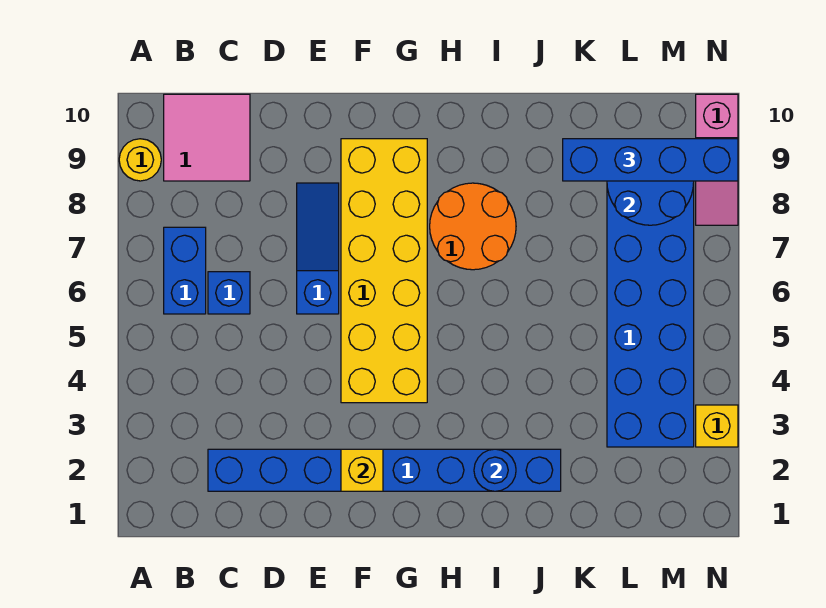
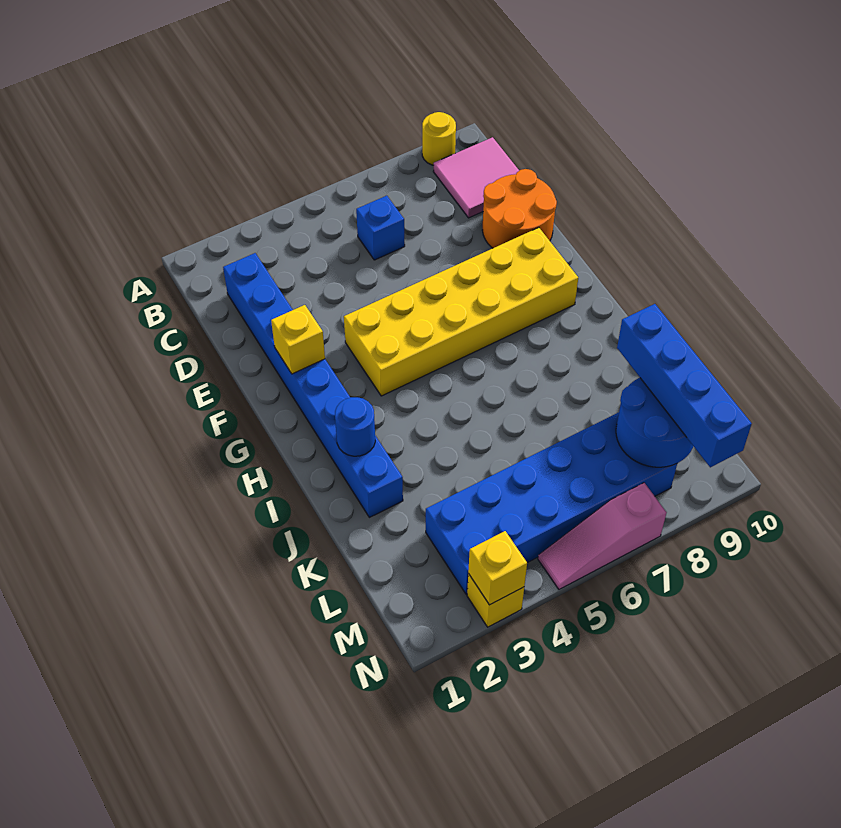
blue 1x2 brick [164,227,206,314] -> none
blue 1x3 slope [297,183,339,314] -> none
orange 2x2 round brick [430,183,516,270] -> orange 2x2 round brick moved to [482,169,557,248]
none -> yellow 1x1 brick [468,531,527,605]
pink 1x3 slope [696,94,738,225] -> pink 1x3 slope moved to [538,483,667,589]

